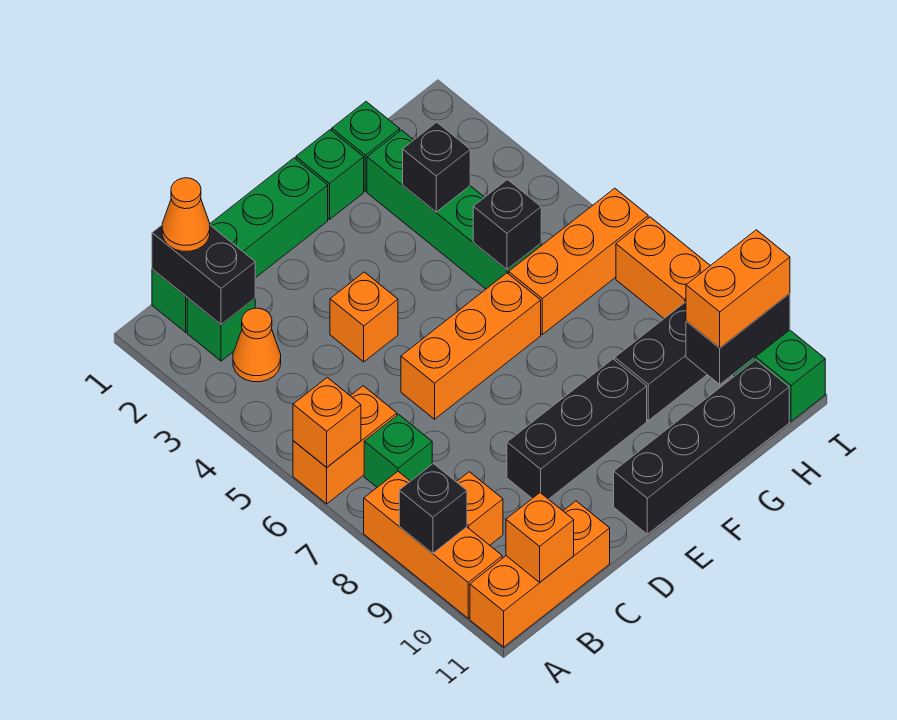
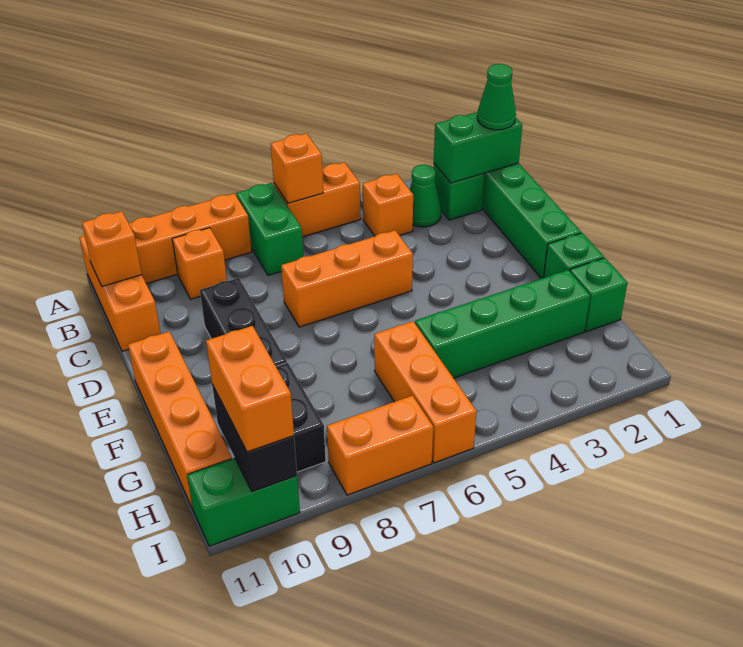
orange 1x2 brick [293,386,397,504] -> orange 1x2 brick turned to [274,162,361,237]
black 1x1 brick [399,463,467,553] -> none
black 1x2 brick [152,225,255,324] -> green 1x2 brick [434,112,522,183]
orange 1x1 cone [162,178,210,251] -> green 1x1 cone [477,64,516,130]
orange 1x1 cone [233,308,281,382] -> green 1x1 cone [410,165,441,227]
green 1x1 brick [364,414,432,487] -> green 1x2 brick [236,183,303,276]
orange 1x1 brick [330,272,398,362] -> orange 1x1 brick moved to [363,174,413,236]
orange 1x3 brick [401,273,541,419] -> orange 1x3 brick turned to [281,230,413,327]
black 1x4 brick [614,360,789,534] -> orange 1x4 brick [128,332,232,509]
black 1x1 brick [403,122,470,212] -> none
black 1x1 brick [473,180,541,269] -> none

